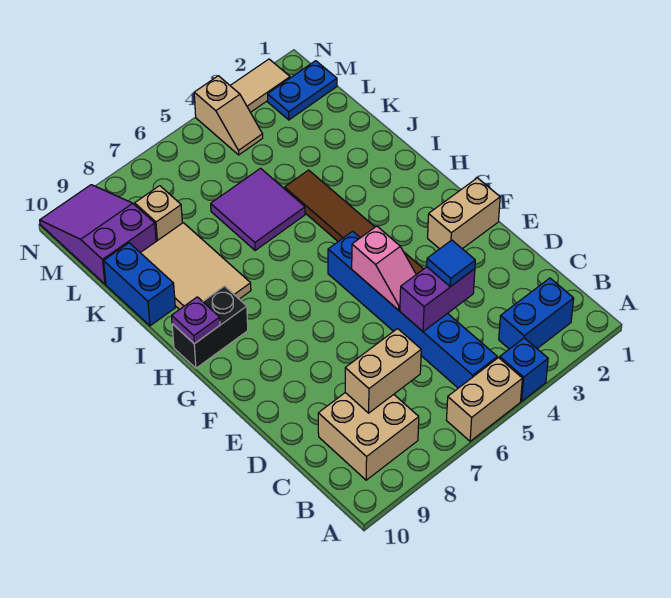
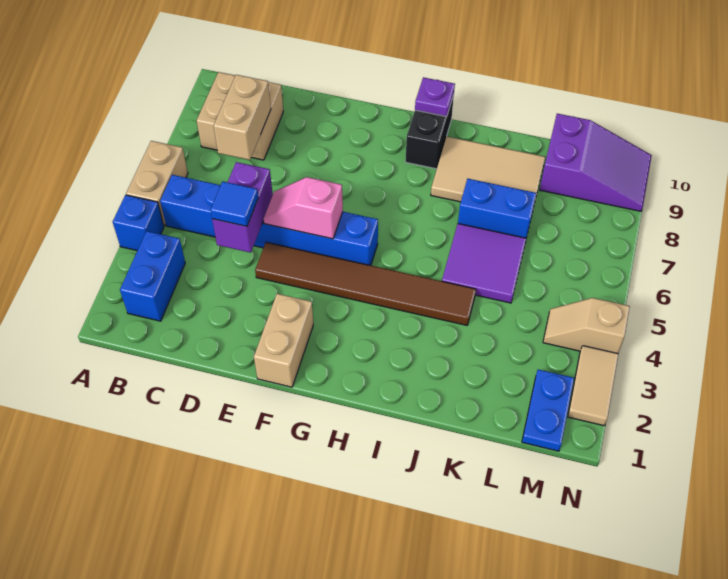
blue 1x2 brick [104,243,175,326] -> blue 1x2 brick moved to [458,179,536,238]
tan 1x1 brick [135,186,182,241] -> none

